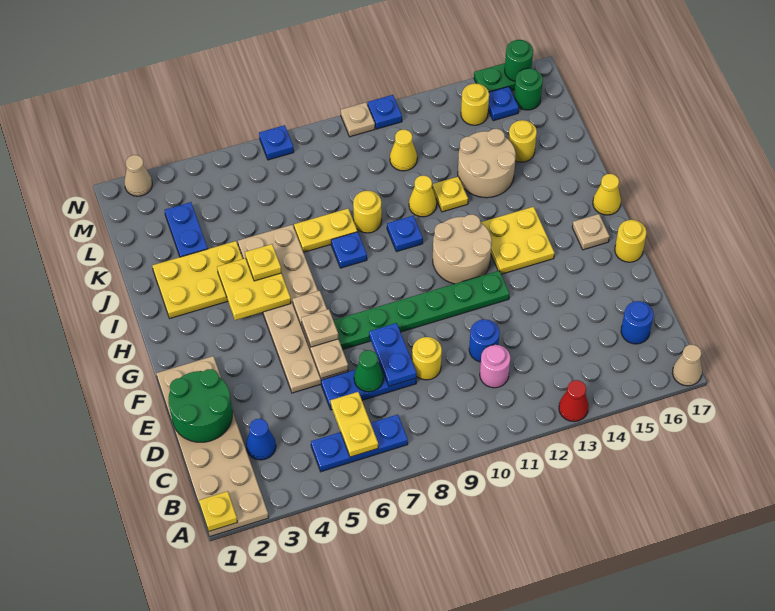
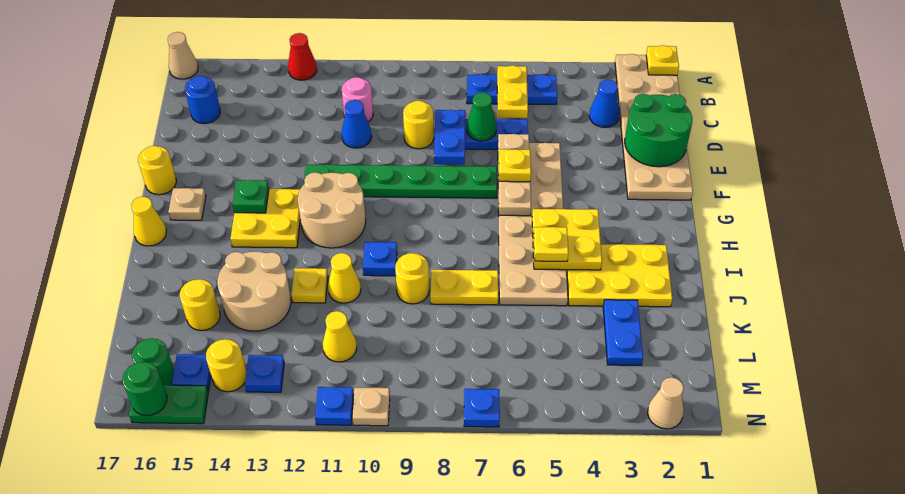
blue 1x1 round brick [469,319,500,362] -> blue 1x1 cone [342,100,372,148]
tan 1x1 plate [301,309,338,347] -> yellow 1x1 plate [499,149,531,182]
none -> green 1x1 plate [233,180,269,213]
blue 1x1 plate [331,232,367,268] -> blue 1x1 plate moved to [245,355,284,392]

